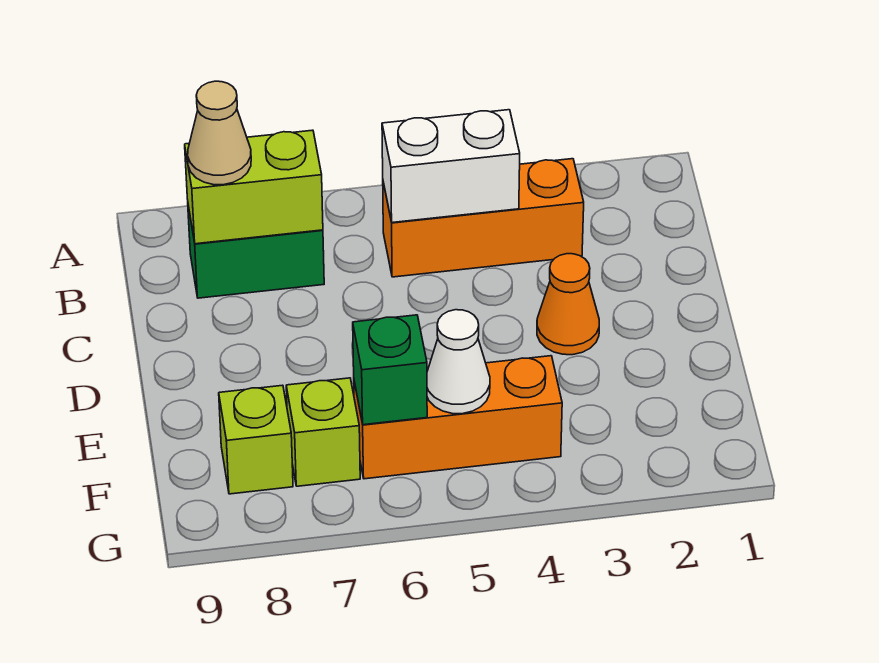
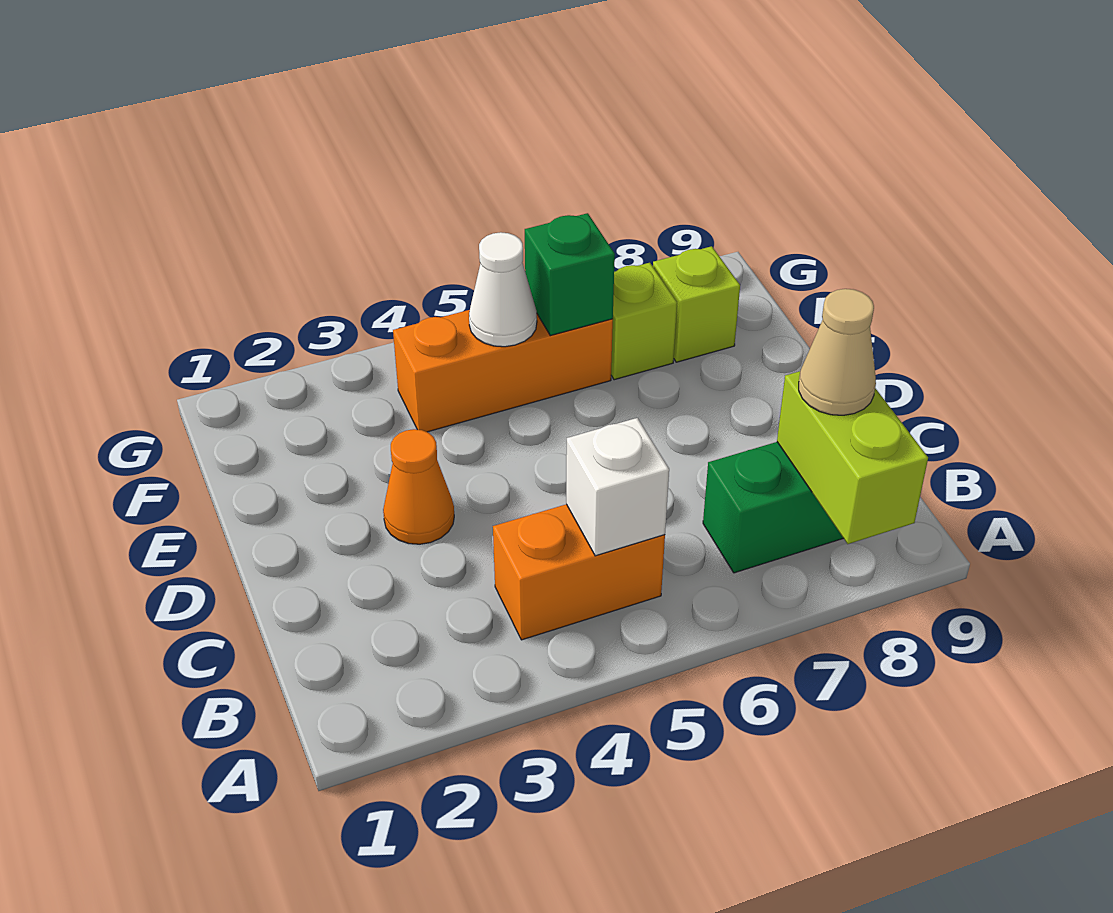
orange 1x3 brick [383,159,584,277] -> orange 1x2 brick [493,504,665,640]
white 1x2 brick [382,110,520,223] -> white 1x1 brick [566,418,669,556]
lime 1x2 brick [185,130,323,244] -> lime 1x2 brick turned to [777,371,928,544]

